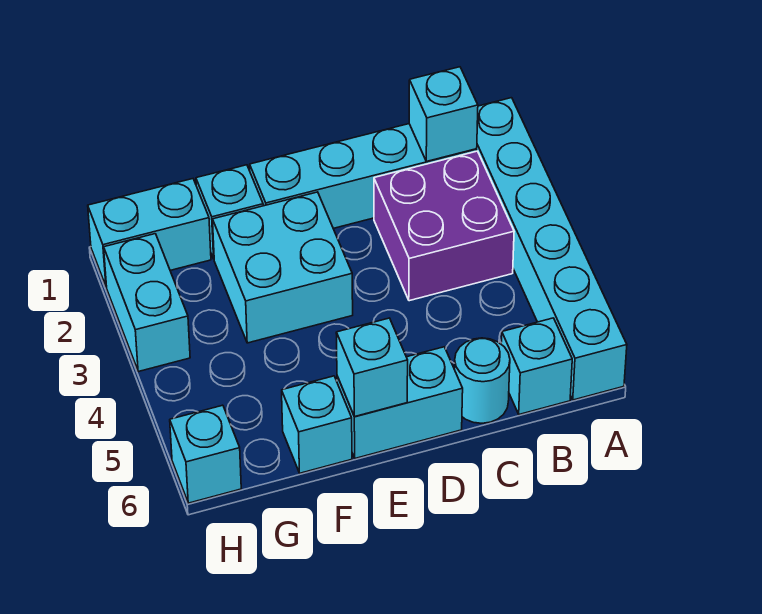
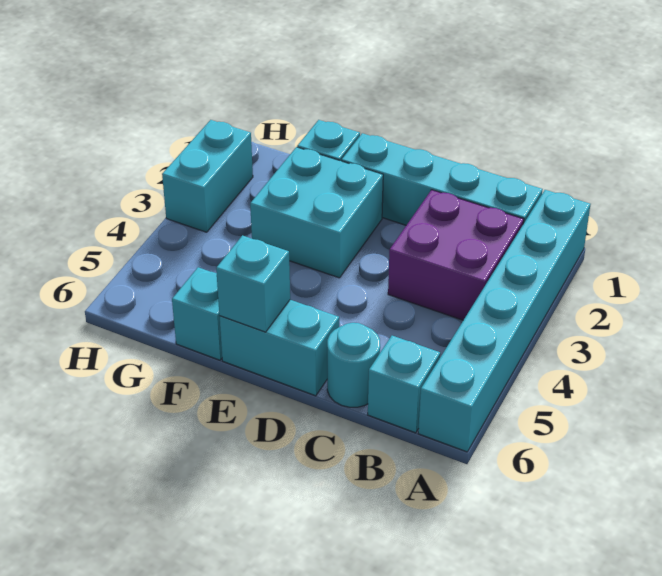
cyan 1x1 brick [409,67,478,161] -> none
cyan 1x2 brick [88,179,211,287] -> none
cyan 1x1 brick [170,405,241,503] -> none

